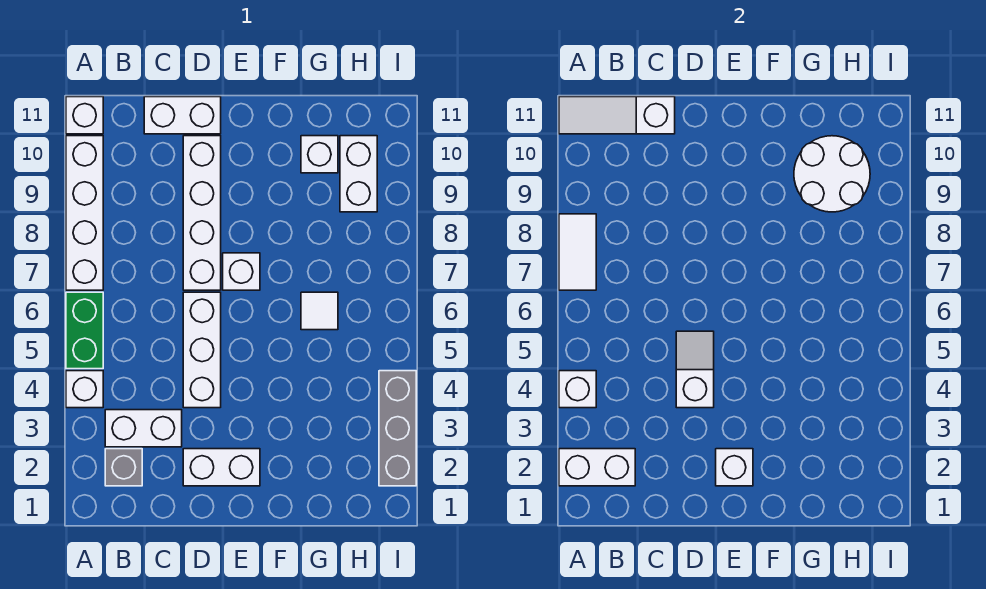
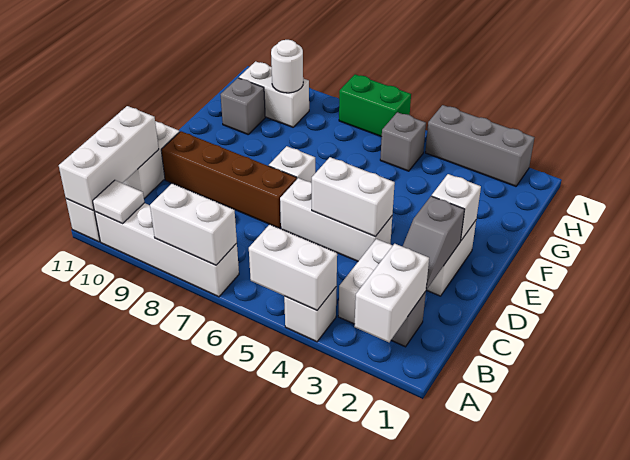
white 1x1 brick [559,371,596,408] -> white 1x2 brick [249,224,337,310]
green 1x2 brick [66,292,103,369] -> green 1x2 brick moved to [339,74,411,137]
white 1x2 tile [559,214,596,290] -> white 1x2 brick [150,184,237,265]
white 1x3 slope [559,97,675,134] -> white 1x3 brick [59,106,159,210]
none -> grey 1x2 slope [403,196,465,289]
white 1x2 slope [676,331,714,408] -> white 1x2 brick [312,157,395,237]
white 1x4 brick [183,136,221,290] -> brown 1x4 brick [161,131,297,228]
white 1x1 tile [301,292,338,330] -> white 1x1 tile moved to [93,180,144,224]
white 2x2 round brick [794,136,870,212] -> white 1x1 round brick [271,40,303,93]
white 1x1 brick [301,136,338,173] -> grey 1x1 brick [220,78,265,134]
none -> grey 1x1 brick [380,112,426,171]

